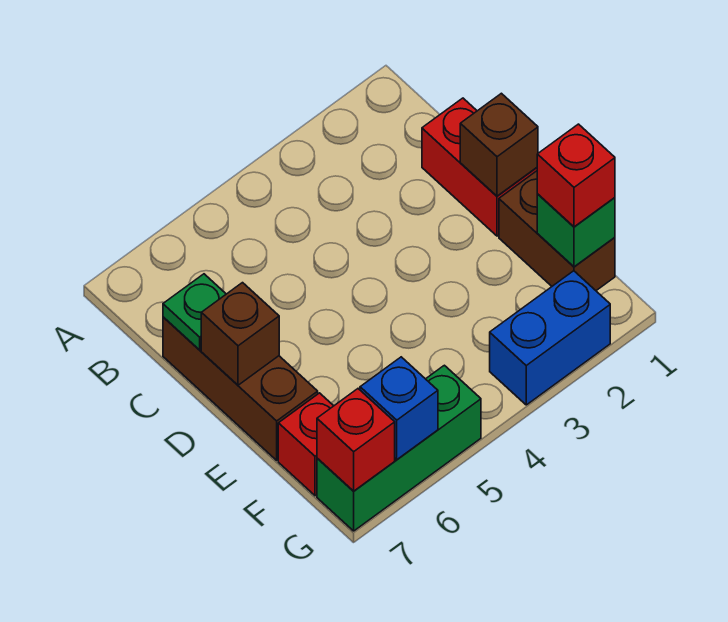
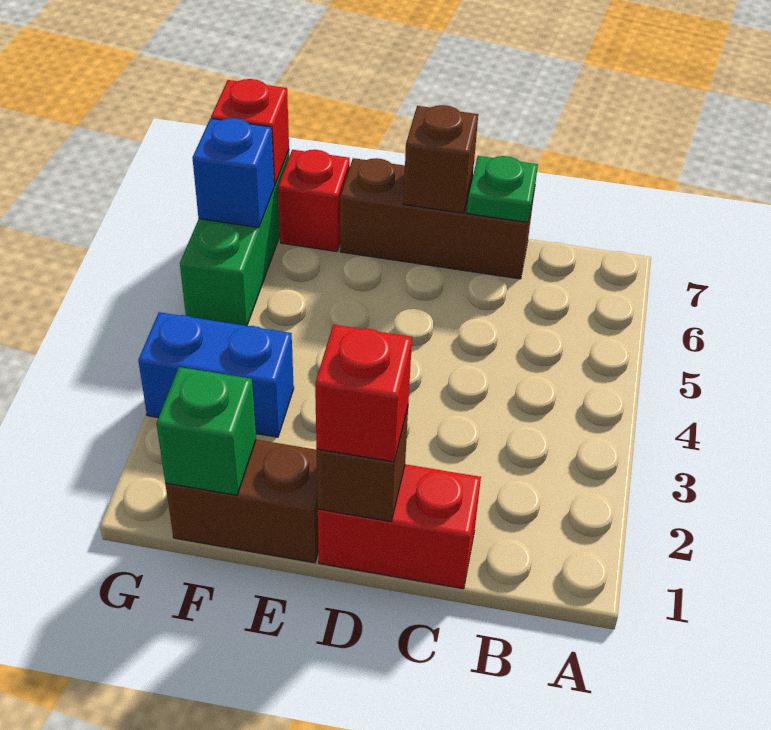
red 1x1 brick [537,124,615,227] -> red 1x1 brick moved to [315,325,412,462]
blue 1x2 brick [490,271,610,405] -> blue 1x2 brick turned to [138,312,294,437]

